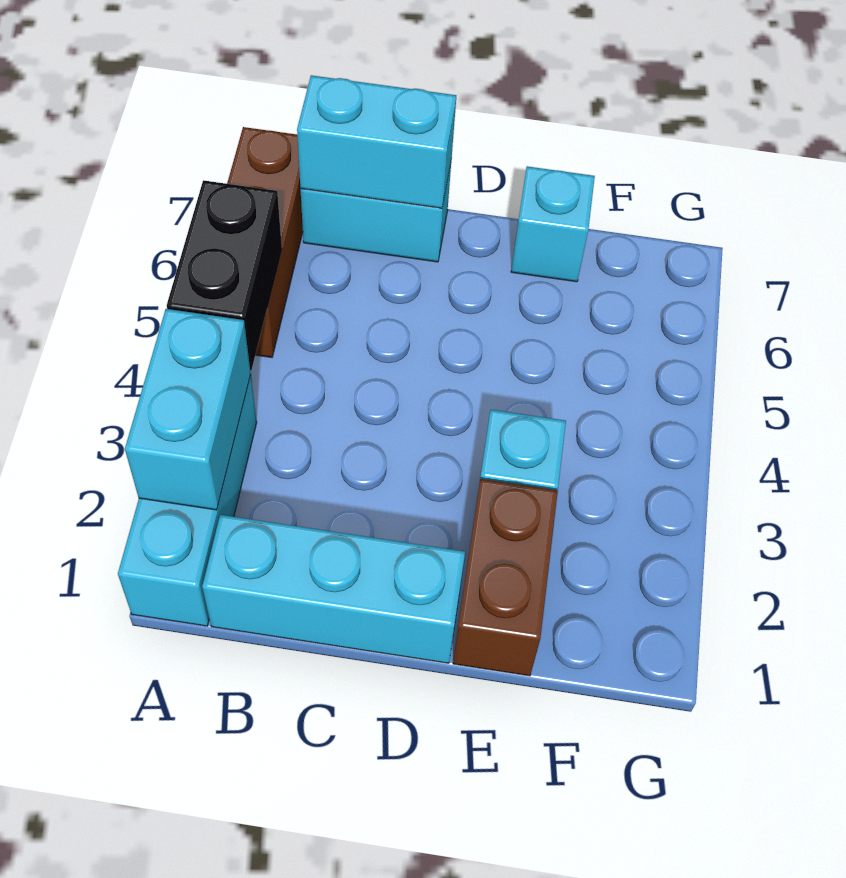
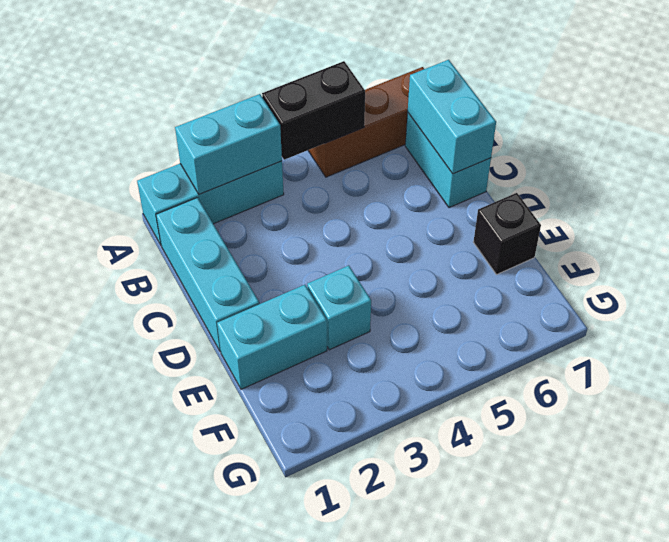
brown 1x2 brick [453,479,558,676] -> cyan 1x2 brick [217,285,327,389]
cyan 1x1 brick [511,166,595,282] -> black 1x1 brick [473,193,541,274]

